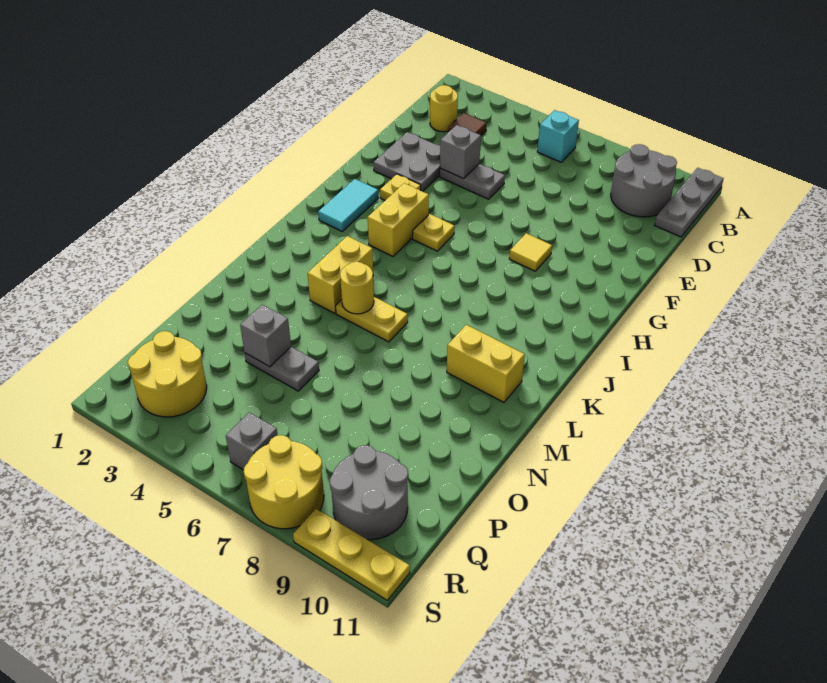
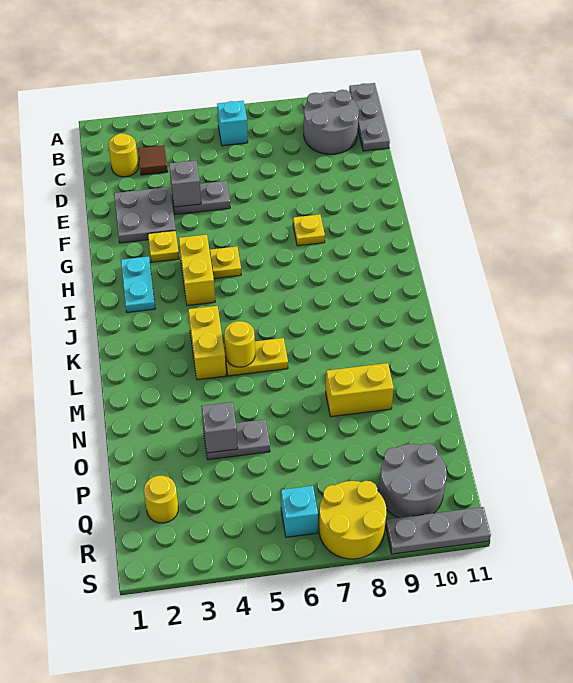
yellow 1x1 tile [509,233,552,271] -> yellow 1x1 plate [293,214,325,246]
cyan 1x2 tile [318,179,378,231] -> cyan 1x2 plate [121,256,155,312]
yellow 1x2 brick [447,325,525,402] -> yellow 1x2 brick moved to [326,363,394,417]
yellow 2x2 round brick [128,331,207,417] -> yellow 1x1 round brick [144,476,178,523]
grey 1x1 brick [226,412,278,470] -> cyan 1x1 brick [281,486,318,537]
yellow 1x3 plate [293,509,410,600] -> grey 1x3 plate [386,507,491,554]

